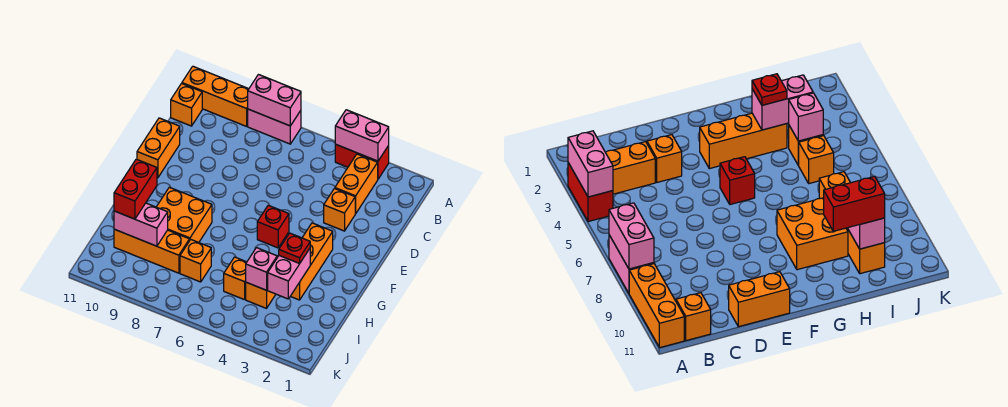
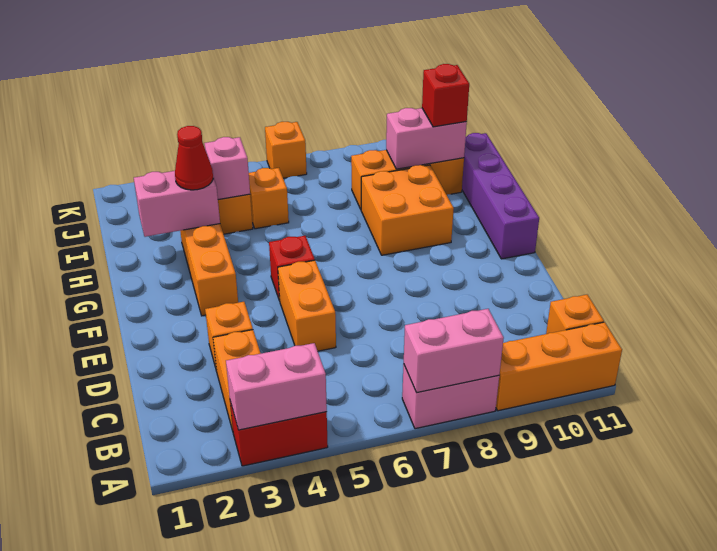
orange 1x2 brick [137,118,180,178] -> orange 1x2 brick moved to [278,260,336,351]
none -> purple 1x4 brick [462,133,539,259]
pink 1x2 brick [268,249,310,299] -> pink 1x2 brick turned to [134,171,220,237]
red 1x1 plate [279,233,310,263] -> red 1x1 cone [175,126,213,190]
red 1x2 brick [114,159,157,219] -> red 1x1 brick [422,64,469,127]
orange 1x1 brick [180,240,211,282] -> orange 1x1 brick moved to [265,122,307,178]

